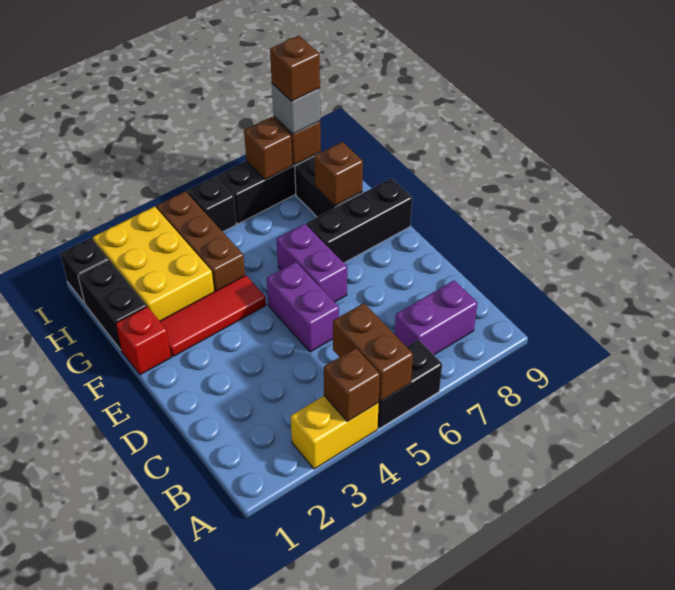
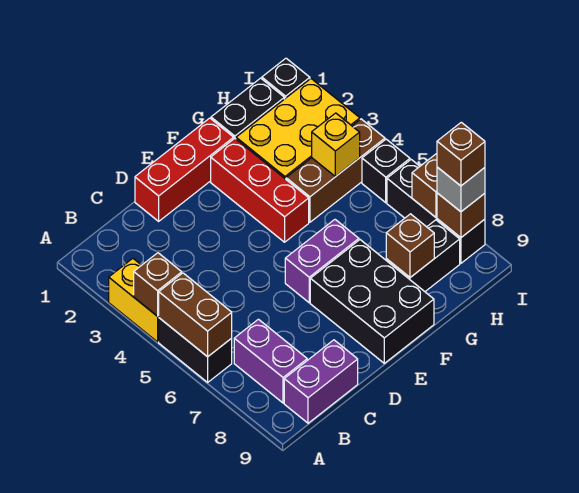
brown 1x2 brick [333,303,413,401] -> brown 1x2 brick turned to [159,273,232,357]
purple 1x2 brick [267,262,339,352] -> purple 1x2 brick moved to [284,340,358,423]
red 1x1 brick [116,307,171,375] -> red 1x3 brick [135,118,234,221]
red 1x3 tile [160,275,266,356] -> red 1x3 brick [211,138,309,242]
black 1x3 brick [307,178,412,263] -> black 2x3 brick [310,240,434,363]
none -> yellow 1x1 brick [312,113,360,177]

